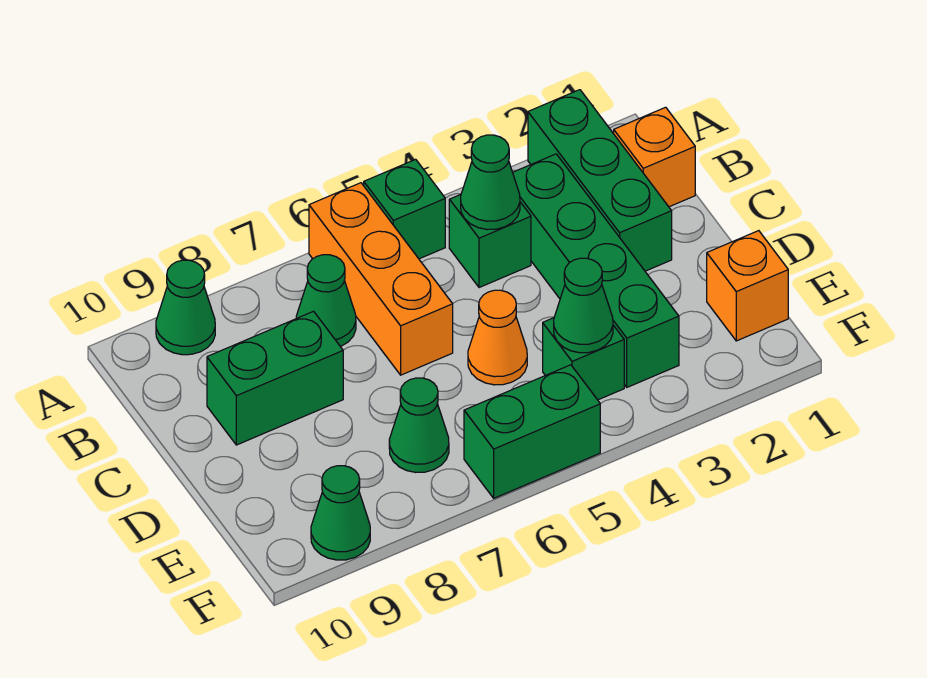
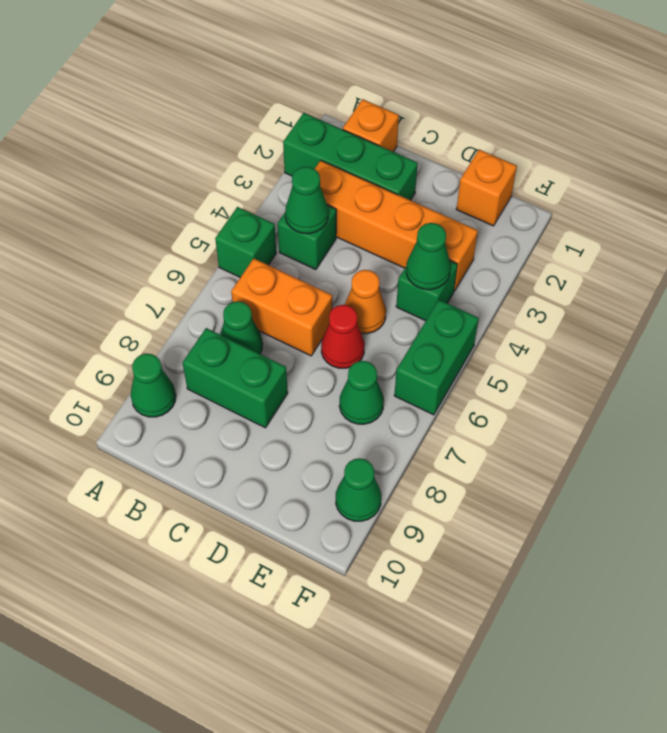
orange 1x3 brick [309,183,453,375] -> orange 1x2 brick [231,259,332,356]
green 1x4 brick [513,154,679,387] -> orange 1x4 brick [315,161,478,291]
green 1x2 brick [207,311,343,445] -> green 1x2 brick turned to [183,328,288,428]
none -> red 1x1 cone [321,305,365,368]

